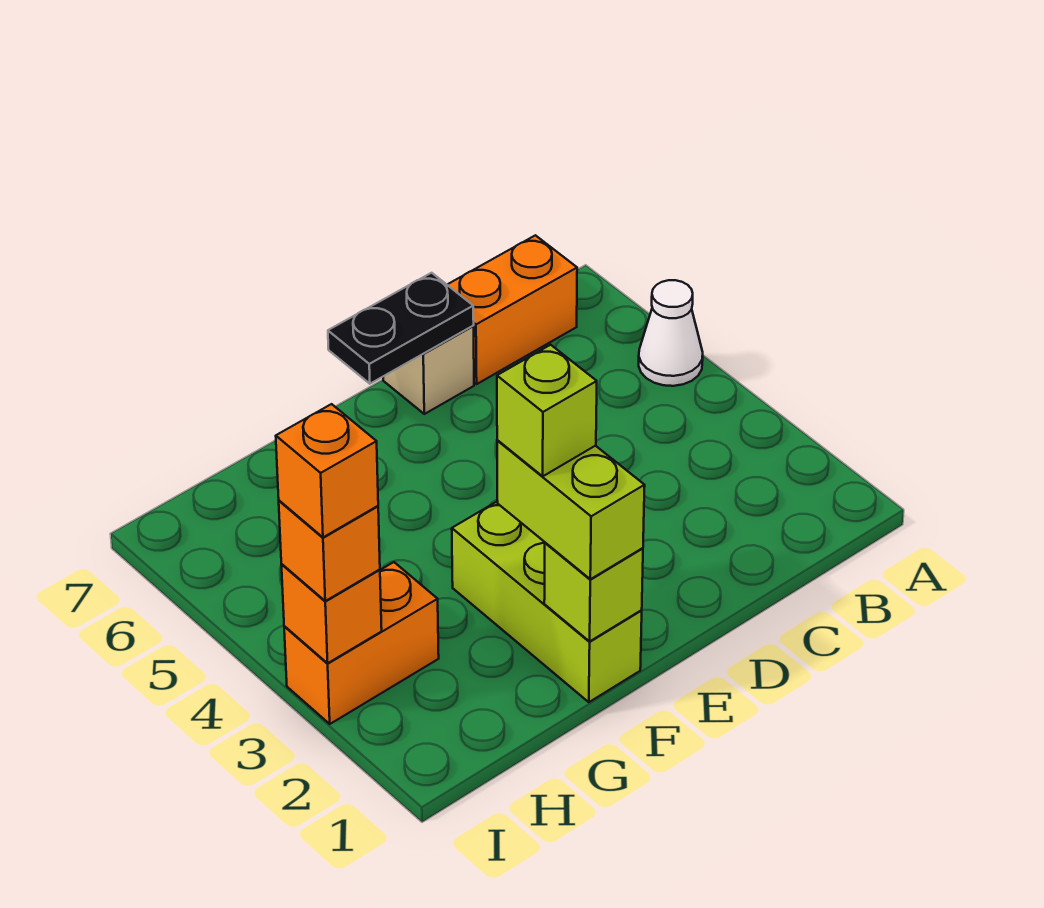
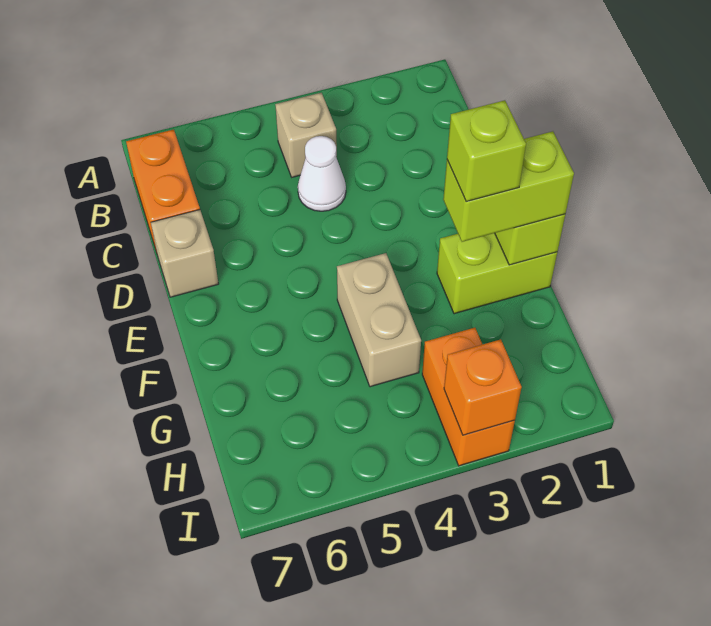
white 1x1 cone [639,280,703,386] -> white 1x1 cone moved to [298,136,346,211]
none -> tan 1x1 brick [275,93,337,177]
black 1x2 plate [328,273,474,384] -> none
lime 1x3 brick [452,501,642,702] -> lime 1x2 brick [437,233,557,314]
none -> tan 1x2 brick [337,253,421,387]
orange 1x1 brick [279,501,380,601] -> none
orange 1x1 brick [276,404,378,537] -> none

